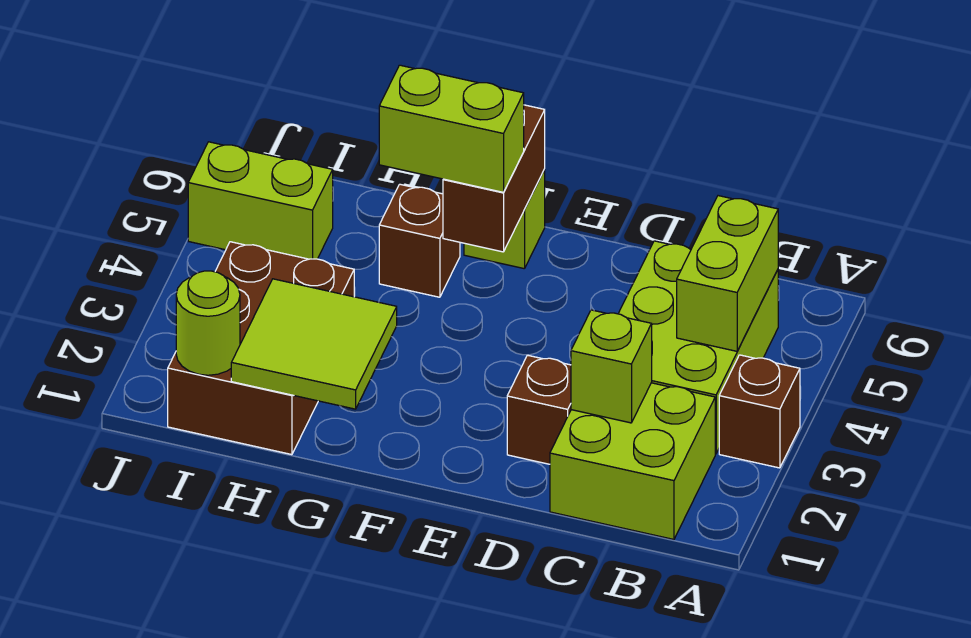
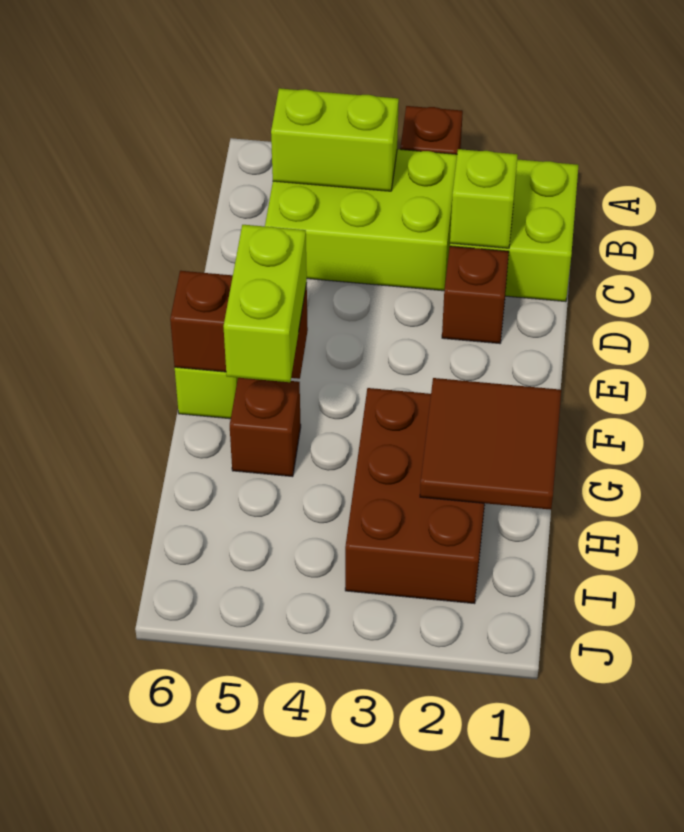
lime 2x2 tile [231,279,397,409] -> brown 2x2 tile [420,378,561,510]
brown 2x3 brick [168,242,354,455] -> brown 2x3 brick turned to [345,388,485,604]
lime 1x1 round brick [176,271,240,375] -> none
lime 1x2 brick [188,142,333,259] -> none

